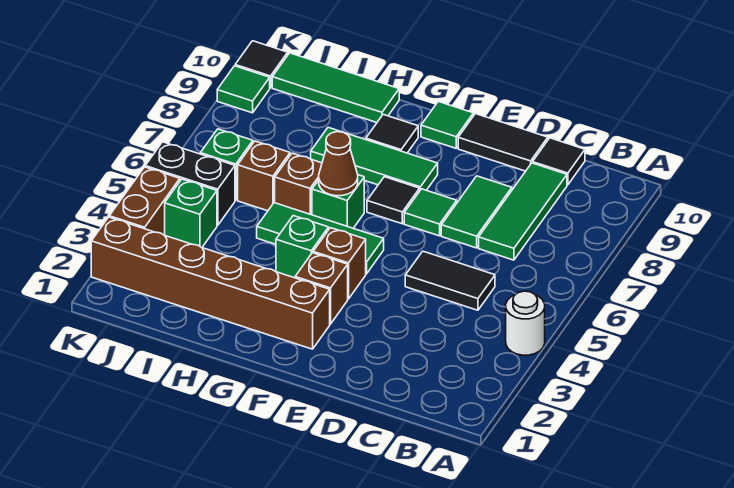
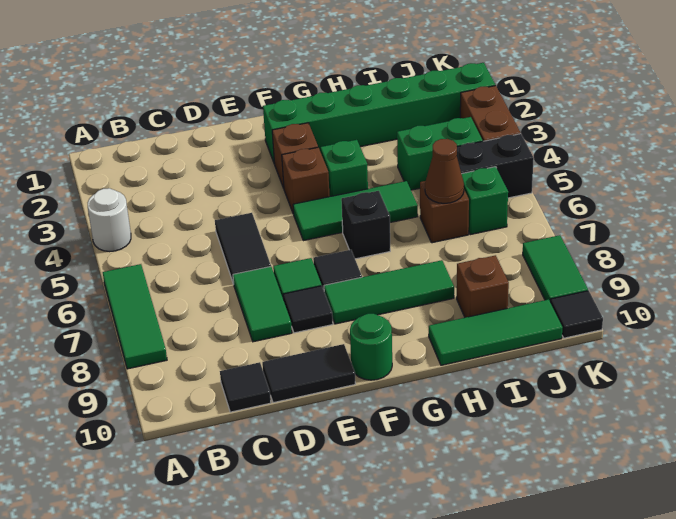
black 1x2 tile [405,251,495,310] -> black 1x2 tile turned to [215,213,271,284]
green 1x3 tile [479,163,567,260] -> green 1x3 tile moved to [103,264,167,369]
brown 1x6 brick [91,217,330,349] -> green 1x6 brick [263,63,495,164]
green 1x1 tile [421,101,474,148] -> green 1x1 round brick [350,314,392,380]
green 1x1 brick [312,175,364,228] -> black 1x1 brick [341,191,390,259]
brown 1x1 cone [319,132,358,196] -> brown 1x1 cone moved to [425,139,464,203]
black 1x1 tile [366,114,418,153] -> black 1x1 tile moved to [283,286,333,333]
brown 1x1 brick [275,153,322,215] -> brown 1x1 brick moved to [457,255,509,318]
green 1x1 brick [165,179,217,247] -> green 1x2 brick [397,117,483,190]
green 1x1 tile [217,66,270,113] -> green 1x2 tile [523,235,588,302]

